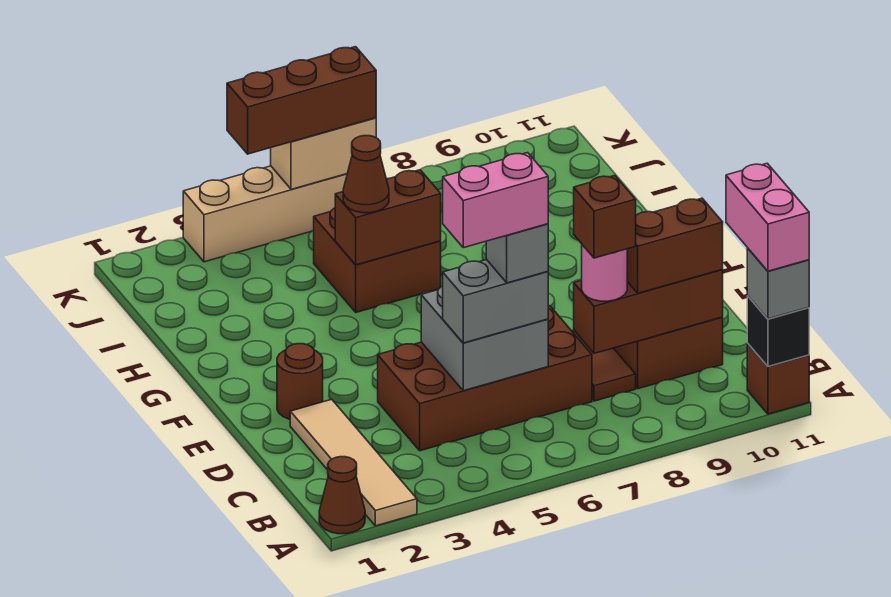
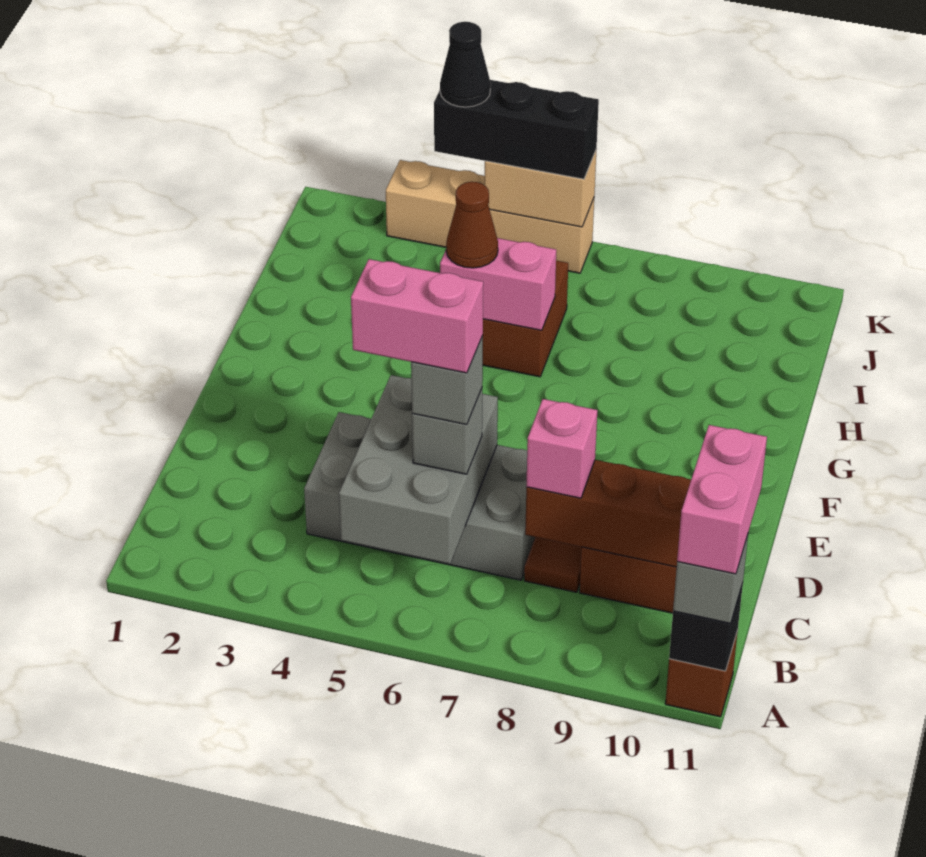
brown 1x1 cone [319,457,365,534] -> none
tan 1x4 tile [290,399,417,526] -> none
brown 2x4 brick [378,306,592,451] -> grey 2x4 brick [304,412,535,580]
grey 2x2 brick [421,286,548,391] -> grey 2x3 brick [339,375,498,564]
grey 1x2 brick [443,260,548,343] -> grey 1x1 brick [412,389,482,474]
pink 1x1 round brick [582,245,627,301] -> pink 1x1 brick [526,399,597,498]
brown 1x1 brick [574,175,636,258] -> none
brown 1x2 brick [627,198,723,293] -> none
brown 1x1 round brick [277,344,323,419] -> none
brown 1x2 brick [335,170,441,265] -> pink 1x2 brick [440,238,556,330]
brown 1x3 brick [227,47,376,154] -> black 1x3 brick [434,80,599,179]
none -> black 1x1 cone [440,22,491,107]

